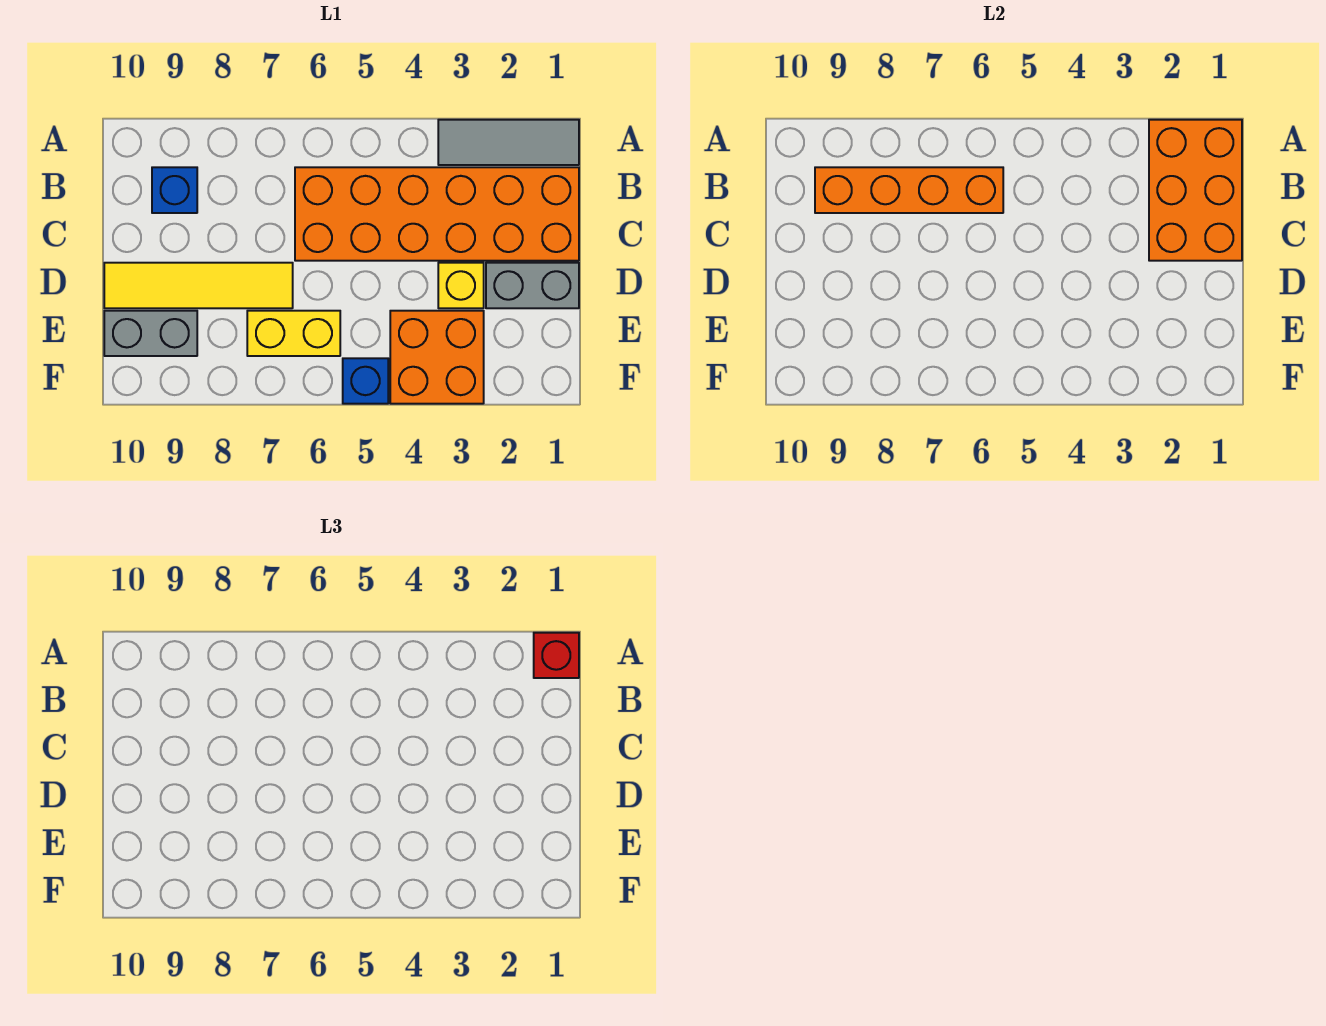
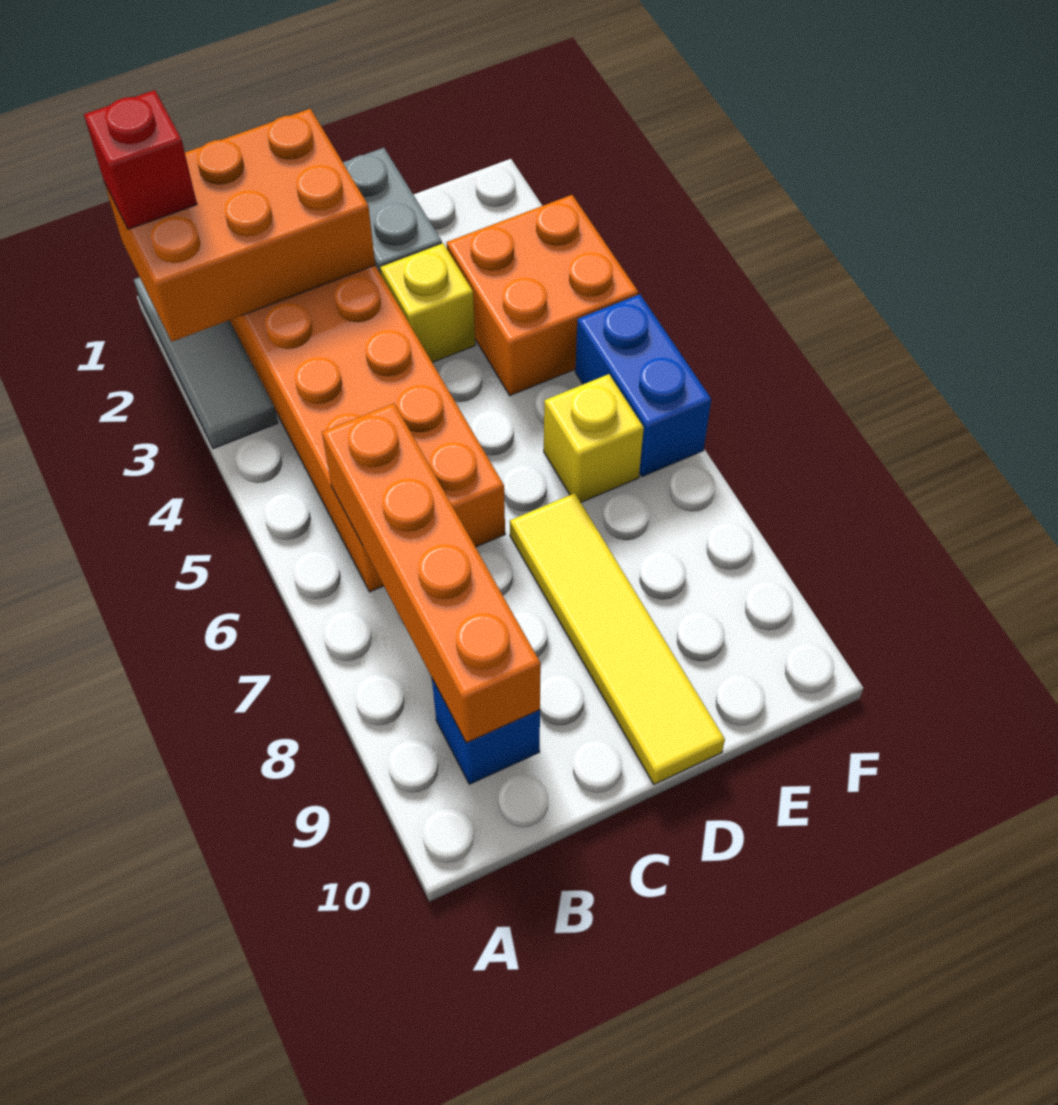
yellow 1x2 brick [247,311,340,356] -> yellow 1x1 brick [544,374,644,502]
grey 1x2 brick [104,311,197,356] -> none
blue 1x1 brick [343,358,388,404] -> blue 1x2 brick [575,294,711,477]

